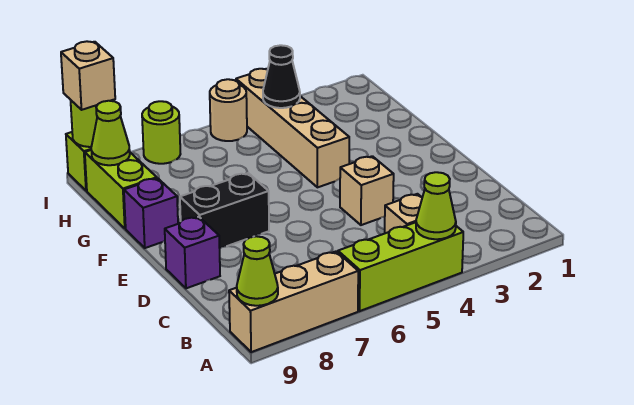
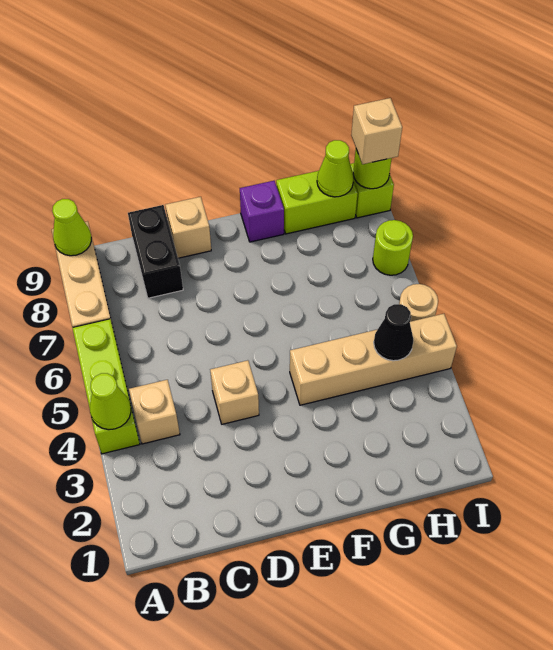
purple 1x1 brick [165,217,220,288] -> tan 1x1 brick [165,197,211,258]
black 1x2 brick [180,173,269,248] -> black 1x2 brick moved to [128,205,183,298]

